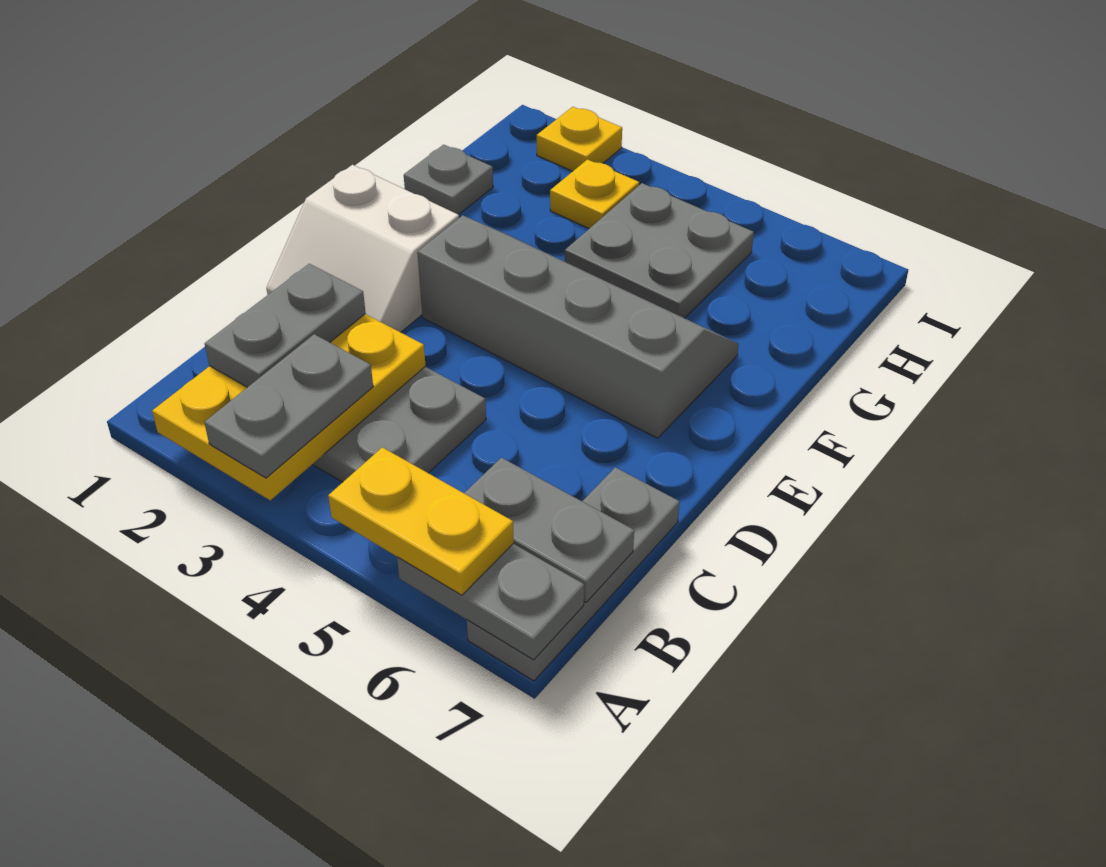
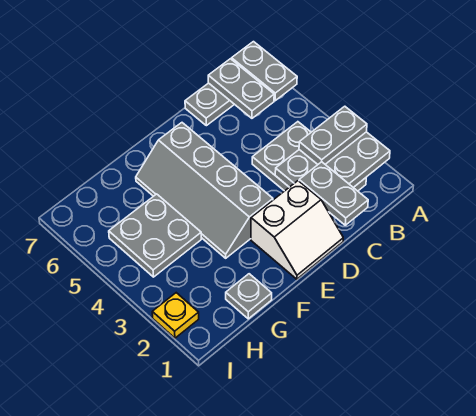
yellow 2x3 plate [152,314,426,500] -> grey 2x3 plate [275,132,390,187]
yellow 1x2 plate [328,447,514,595] -> none
grey 1x2 plate [205,264,366,387] -> grey 1x2 plate turned to [299,162,368,225]
white 2x2 slope [266,165,459,332] -> white 2x2 slope turned to [251,181,343,279]
yellow 1x1 plate [550,159,639,229] -> none

